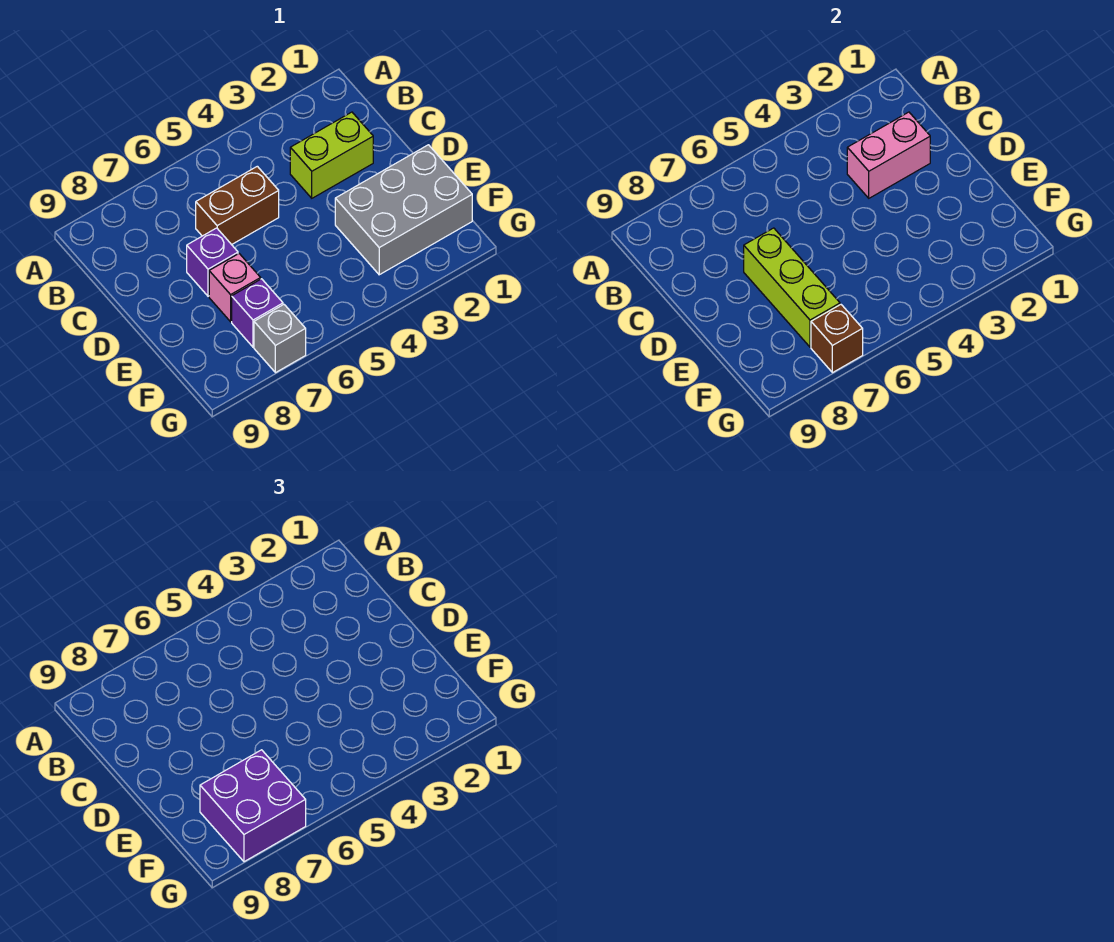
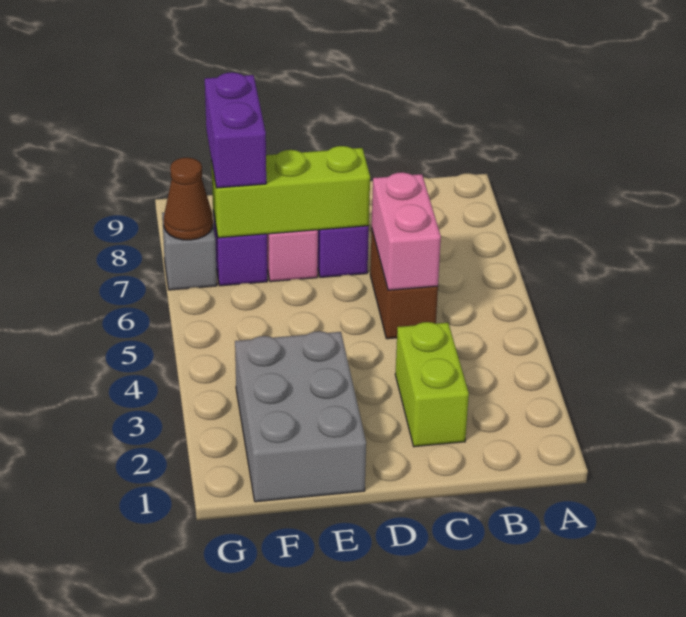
pink 1x2 brick [847,112,930,198] -> pink 1x2 brick moved to [372,172,441,290]
purple 2x2 brick [200,750,306,862] -> purple 1x2 brick [205,72,266,188]
brown 1x1 brick [811,305,863,373] -> brown 1x1 cone [164,158,213,240]

